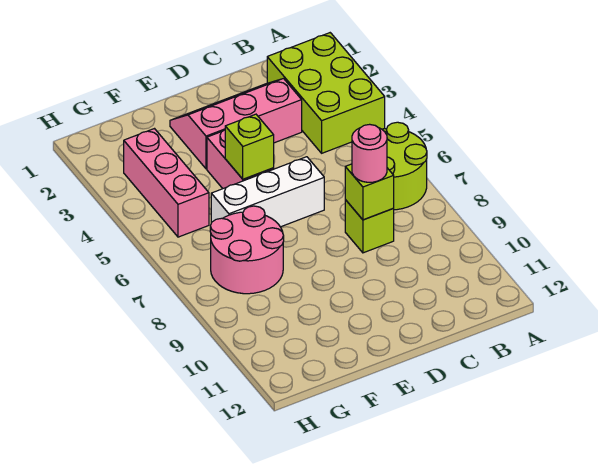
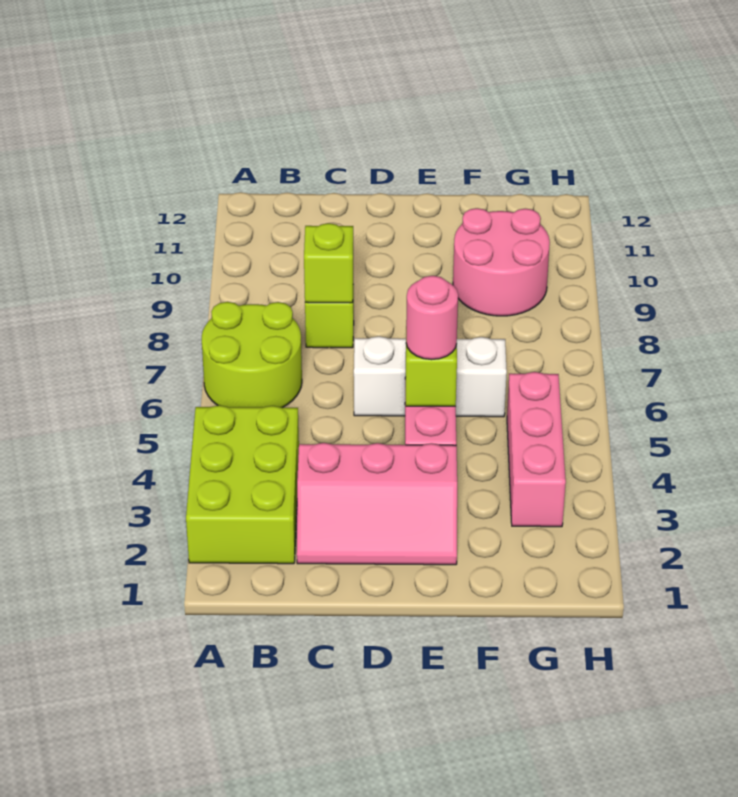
pink 1x1 round brick [352,124,387,182] -> pink 1x1 round brick moved to [406,276,458,360]
pink 2x2 round brick [210,206,284,294] -> pink 2x2 round brick moved to [453,208,550,316]

